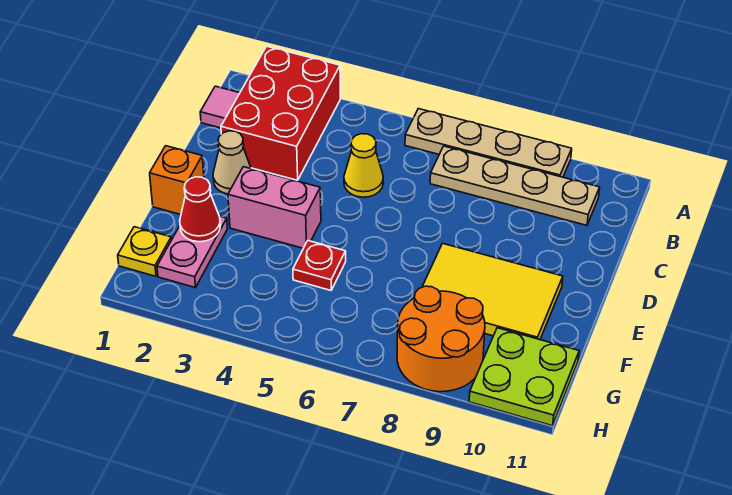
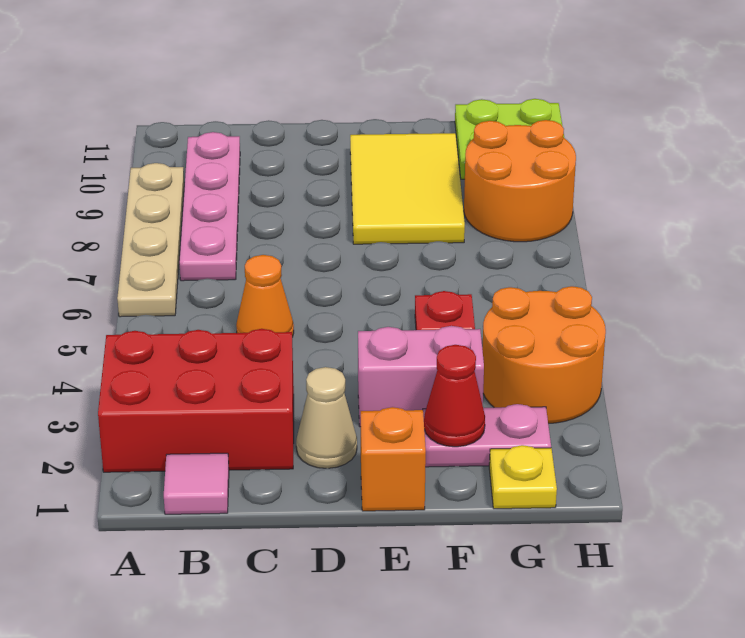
tan 1x4 plate [430,146,600,225] -> pink 1x4 plate [179,132,240,281]
yellow 1x1 cone [344,134,383,197] -> orange 1x1 cone [236,255,294,337]
pink 1x2 brick [228,167,321,248] -> pink 1x2 brick turned to [358,326,484,427]
none -> orange 2x2 round brick [482,286,606,424]

